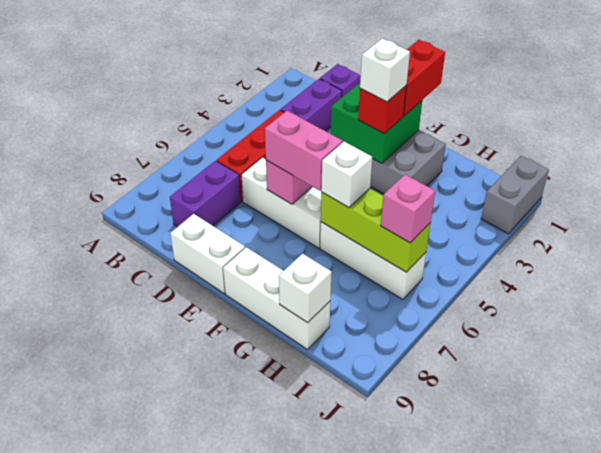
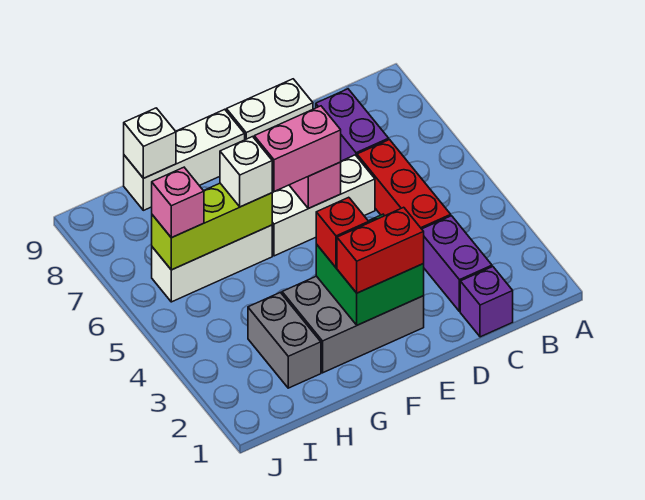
red 1x2 brick [403,40,445,116] -> red 1x2 brick turned to [337,207,424,293]
white 1x1 brick [360,38,410,102] -> none
grey 1x2 brick [481,156,549,234] -> grey 1x2 brick moved to [248,292,321,388]

